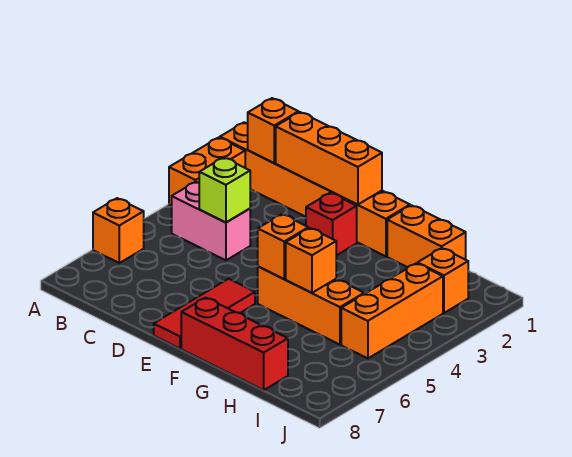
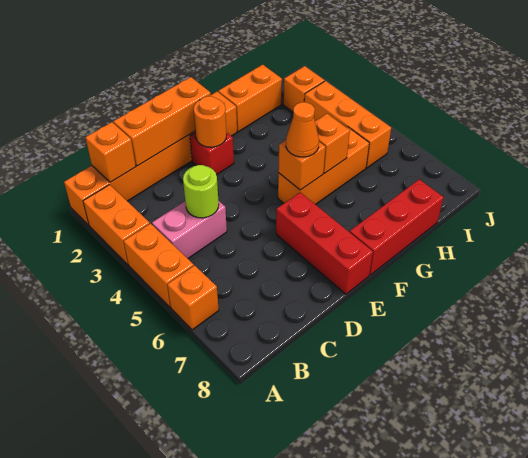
none -> orange 1x2 brick [124,224,194,307]
lime 1x1 brick [199,157,250,222] -> lime 1x1 round brick [183,165,219,218]
none -> orange 1x1 round brick [194,96,226,147]
red 1x3 tile [154,279,255,349] -> red 1x3 brick [276,192,373,294]
none -> orange 1x1 cone [286,102,319,157]

